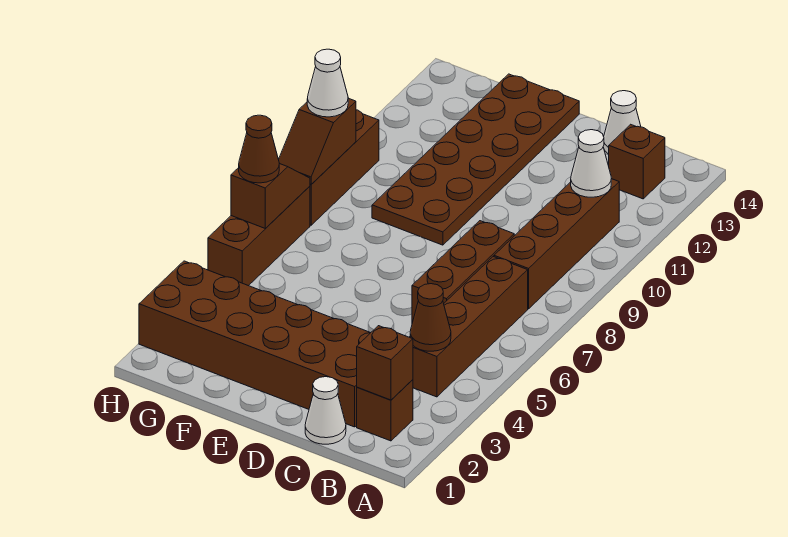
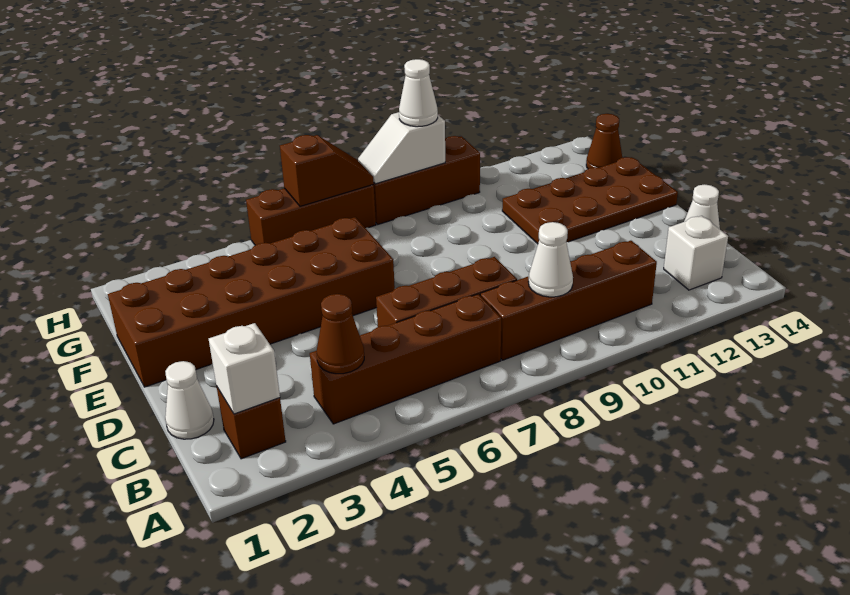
brown 1x1 brick [357,326,413,400] -> white 1x1 brick [209,323,280,414]
white 1x1 cone [571,130,611,197] -> white 1x1 cone moved to [528,222,573,297]
brown 1x1 brick [609,124,665,199] -> white 1x1 brick [664,216,728,290]
brown 2x6 brick [139,261,370,427] -> brown 2x6 brick turned to [108,217,395,387]
brown 2x6 plate [372,74,579,245] -> brown 2x4 plate [502,157,678,244]
brown 1x1 cone [239,115,279,183] -> brown 1x1 cone moved to [586,114,622,169]
brown 1x2 slope [279,98,356,185] -> white 1x2 slope [358,112,445,184]

